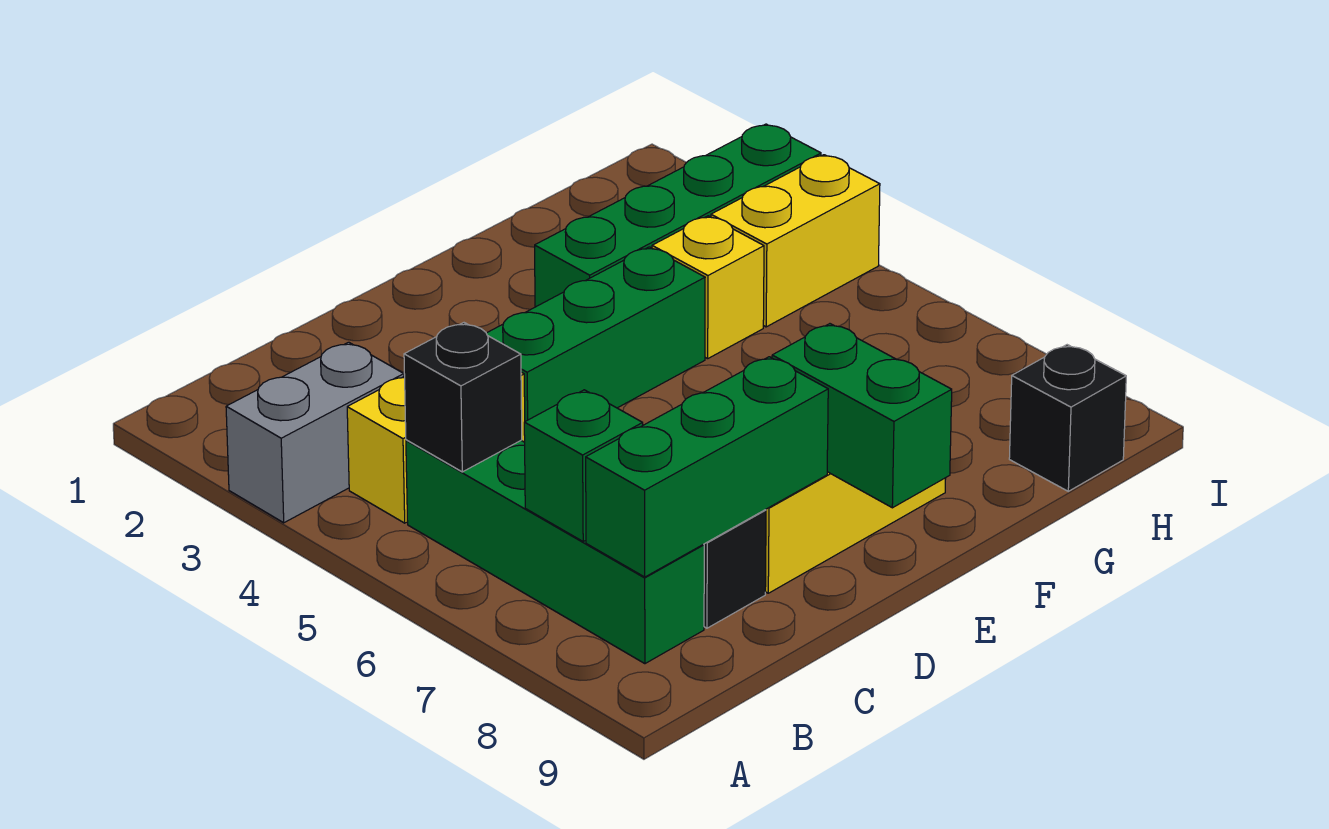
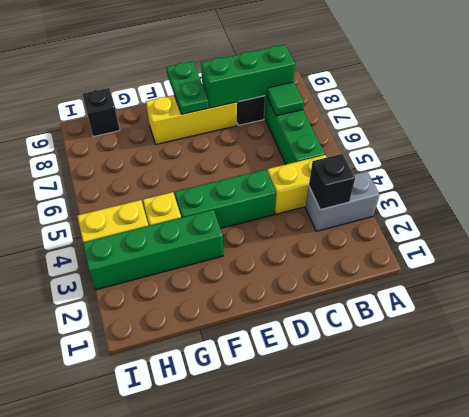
black 1x1 brick [404,323,522,472] -> black 1x1 brick moved to [309,154,355,210]
green 1x1 brick [524,390,643,541] -> green 1x1 tile [267,82,304,116]
green 1x2 brick [772,324,952,508] -> green 1x2 plate [166,61,209,114]

